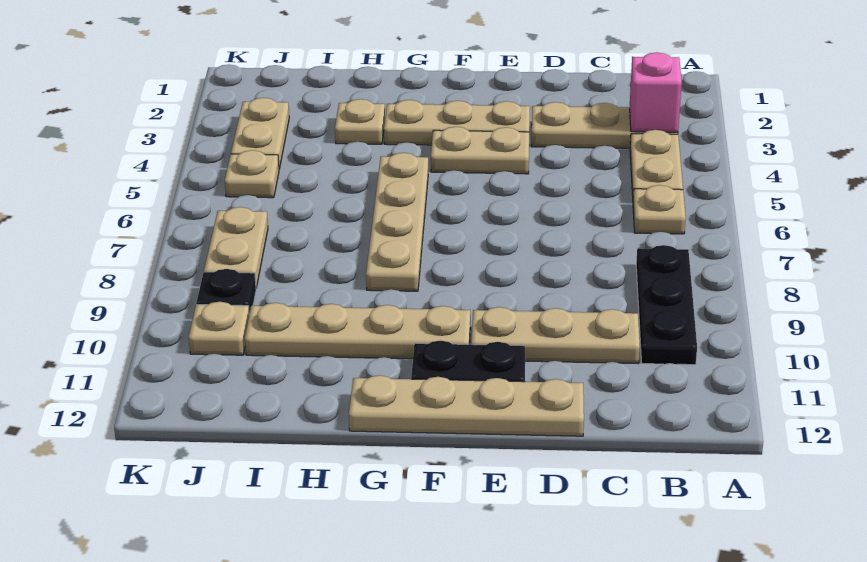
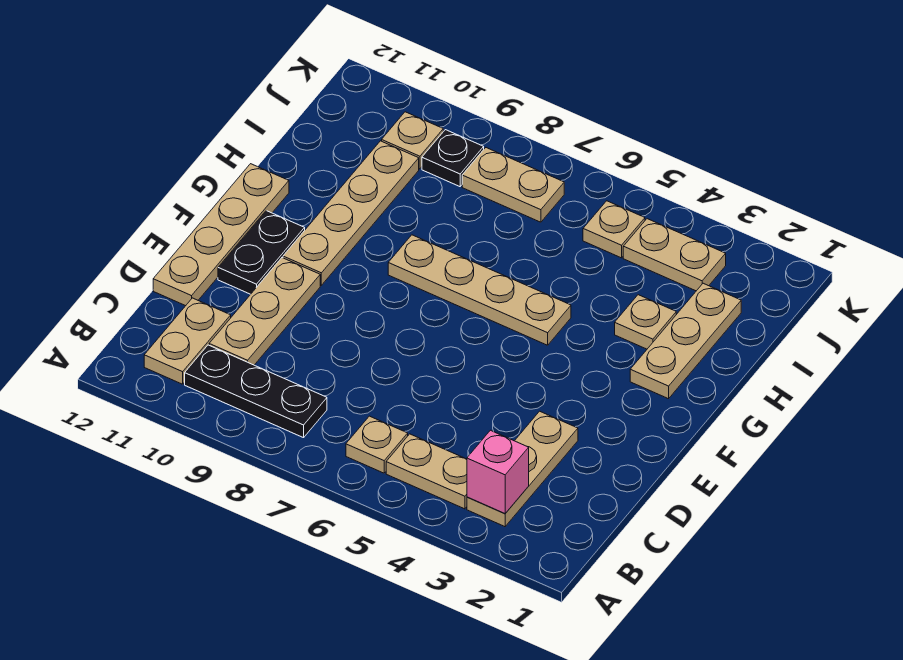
tan 1x3 plate [384,100,530,145] -> tan 1x3 plate moved to [630,283,741,399]
tan 1x2 plate [431,127,529,174] -> tan 1x2 plate moved to [144,298,231,384]

